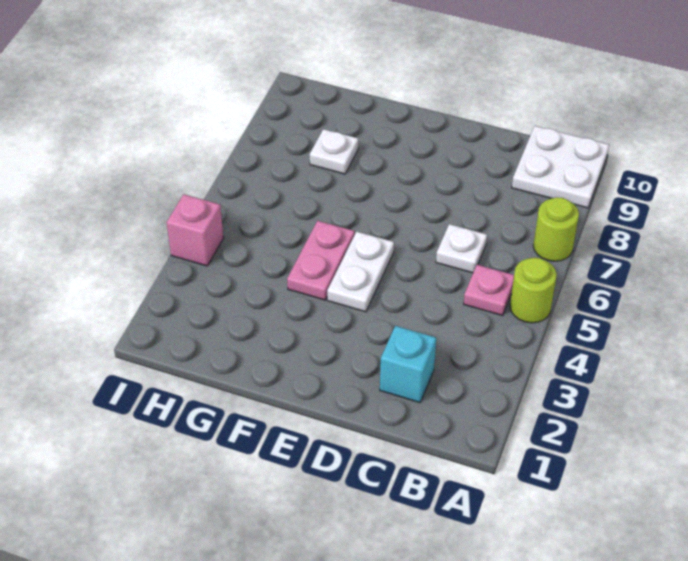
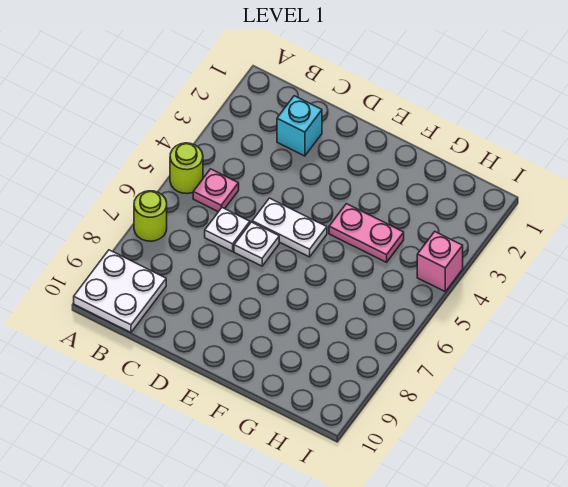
white 1x2 plate [327,232,394,312] -> white 1x2 plate turned to [252,198,327,257]
pink 1x2 plate [287,221,355,300] -> pink 1x2 plate turned to [329,204,404,262]
white 1x1 plate [310,129,358,174] -> white 1x1 plate moved to [234,222,279,266]

